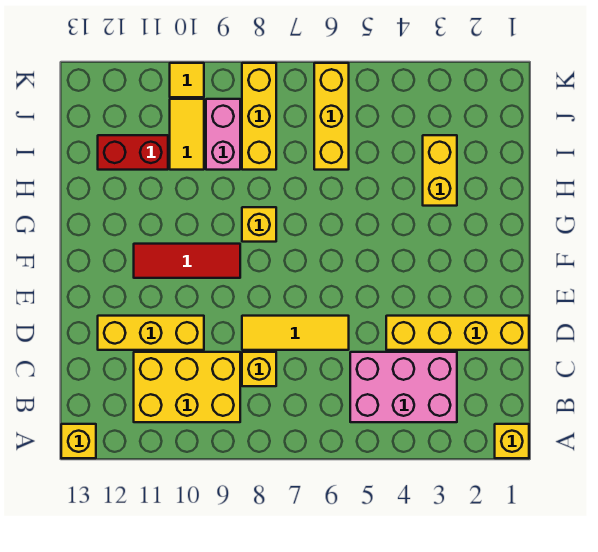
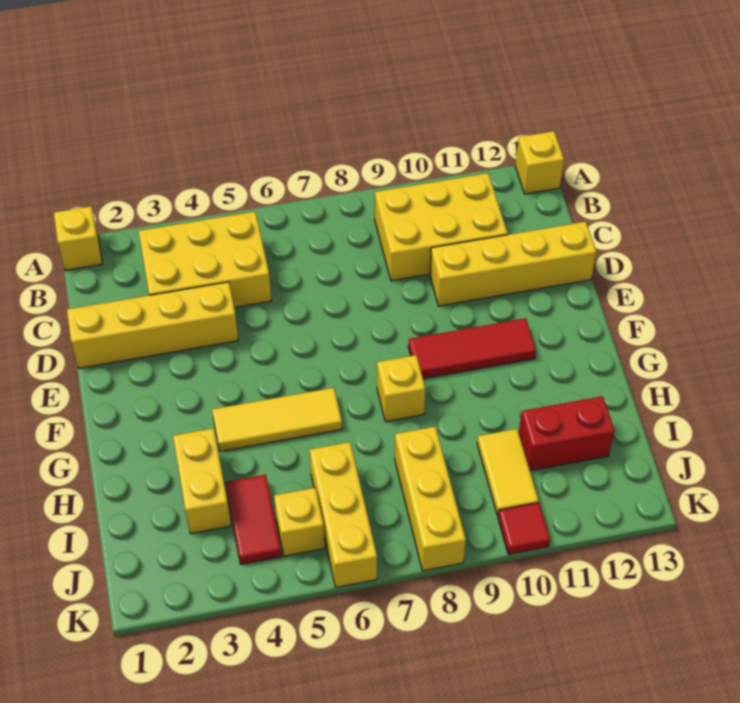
pink 2x3 brick [350,352,457,422] -> yellow 2x3 brick [139,212,272,308]
yellow 1x1 brick [242,352,276,386] -> yellow 1x1 brick moved to [274,488,325,556]
yellow 1x3 tile [242,316,349,350] -> yellow 1x3 tile moved to [212,388,342,451]
yellow 1x3 brick [98,316,204,350] -> yellow 1x4 brick [430,222,596,306]
none -> red 1x2 tile [225,475,282,564]
pink 1x2 brick [206,99,240,170] -> none
yellow 1x1 tile [170,63,204,97] -> red 1x1 tile [498,503,550,555]

